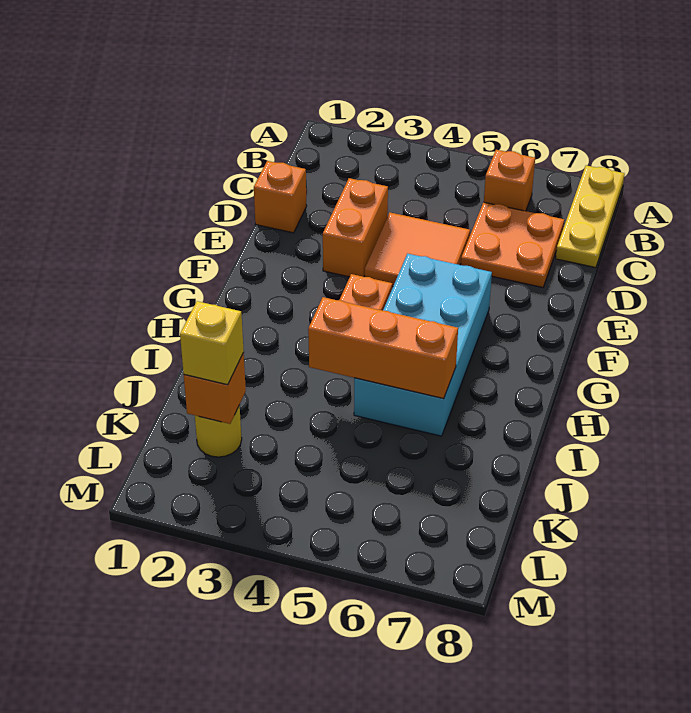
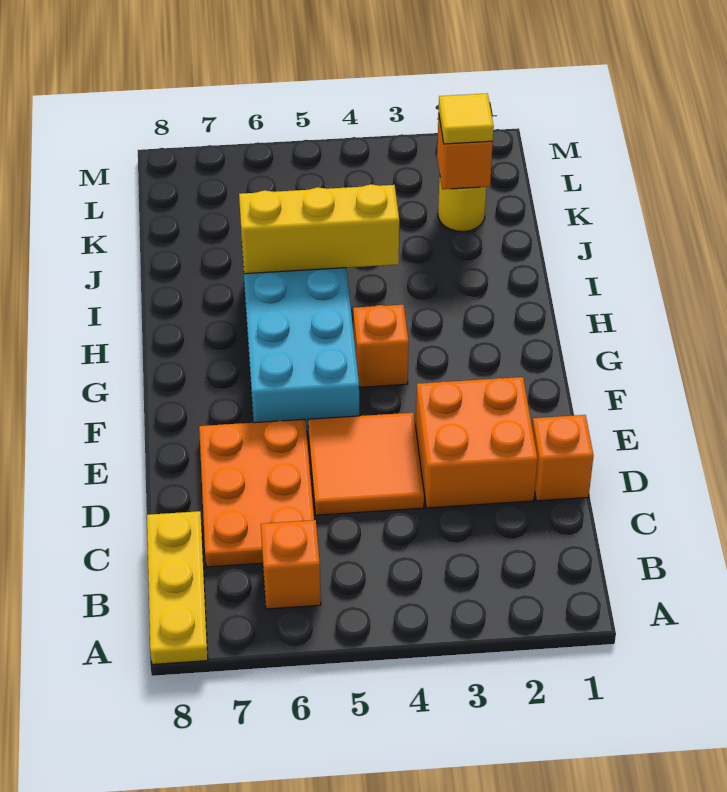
orange 2x2 plate [461,202,564,287] -> orange 2x3 plate [199,419,314,567]
orange 1x2 brick [323,178,388,277] -> orange 2x2 brick [416,377,537,508]
orange 1x3 brick [308,297,458,398] -> yellow 1x3 brick [239,184,399,274]
yellow 1x1 brick [180,301,244,385] -> yellow 1x1 tile [439,93,494,144]

